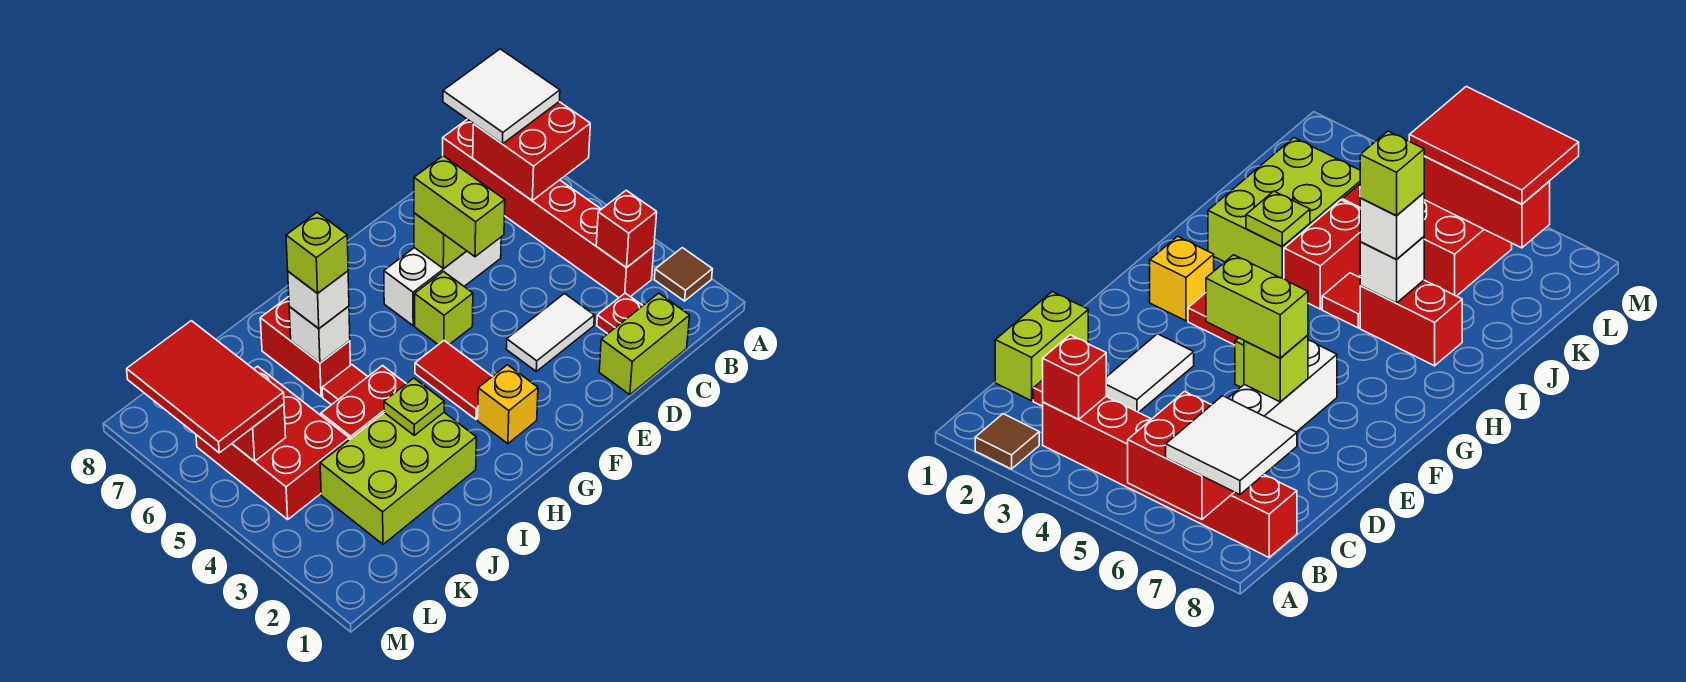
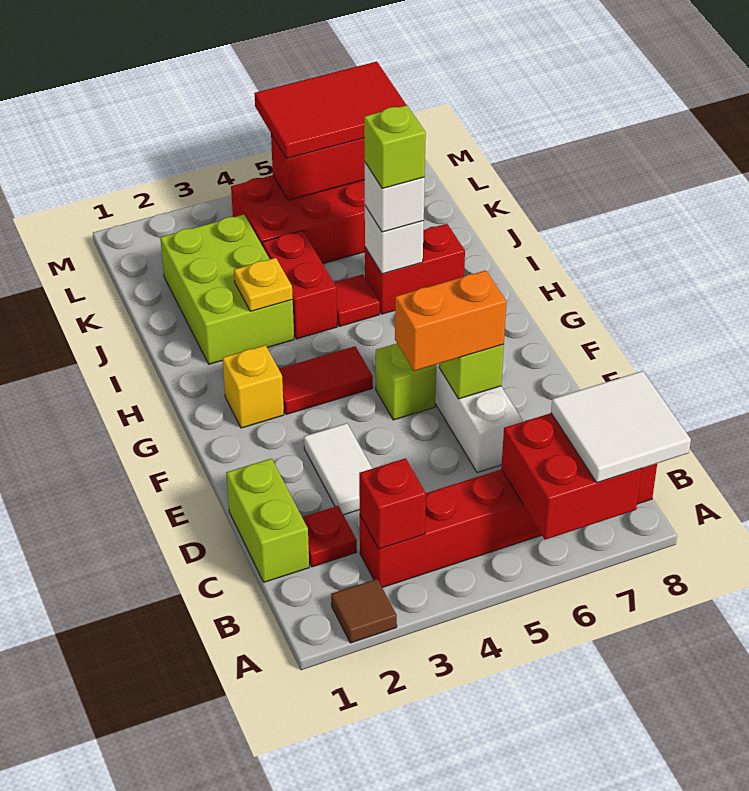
lime 1x2 brick [414,156,505,257] -> orange 1x2 brick [395,270,507,371]
lime 1x1 plate [384,378,444,435] -> yellow 1x1 plate [234,258,293,311]

